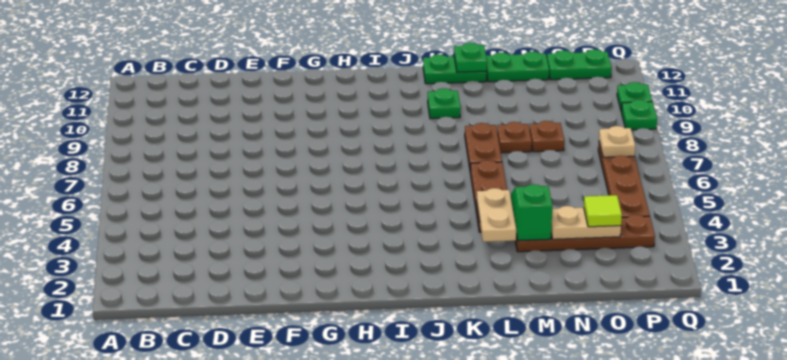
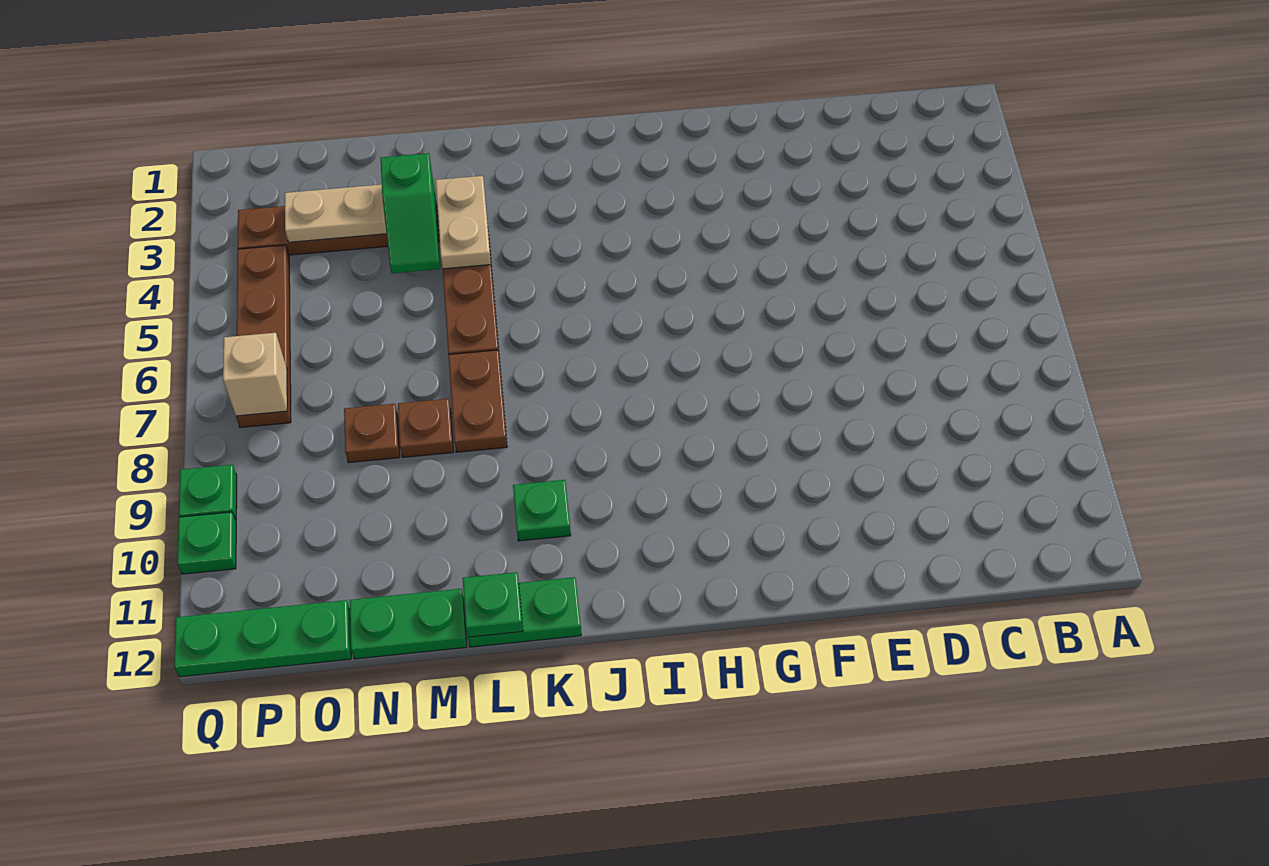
lime 1x1 tile [584,195,622,227] -> none
green 1x2 plate [547,49,612,80] -> green 1x3 plate [174,600,351,677]
tan 1x1 plate [599,126,635,157] -> tan 1x1 brick [223,333,287,416]

